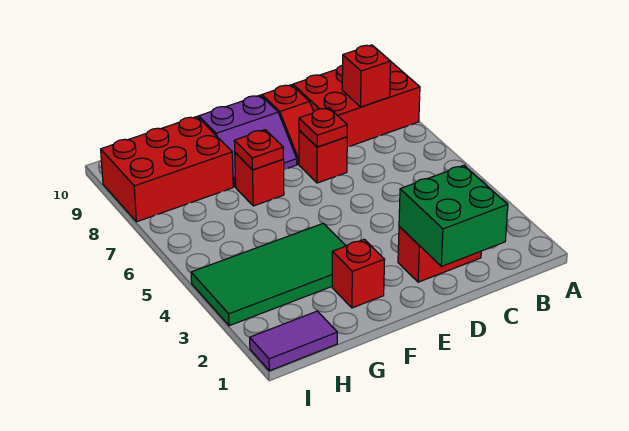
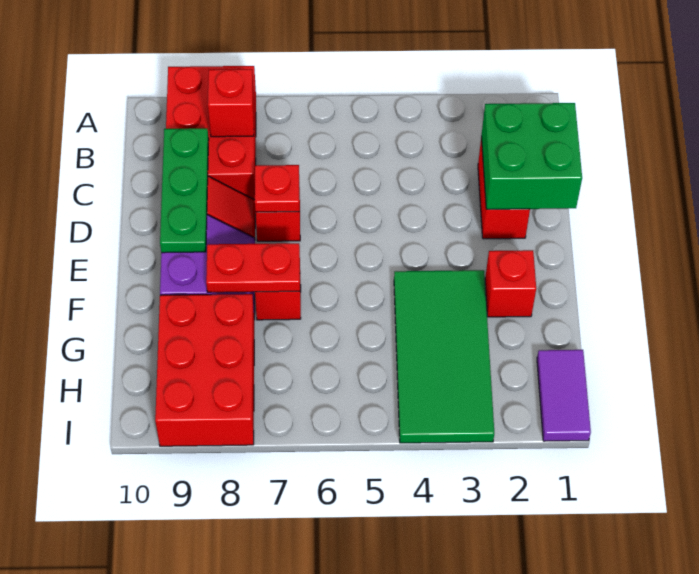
none -> green 1x3 plate [160,128,209,253]
red 1x1 plate [234,130,283,170] -> red 1x2 plate [206,243,300,292]

